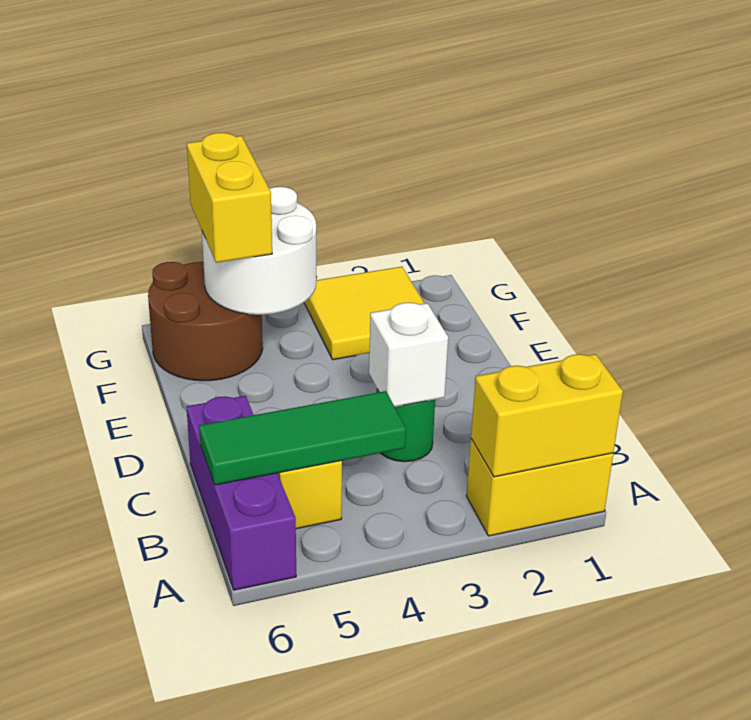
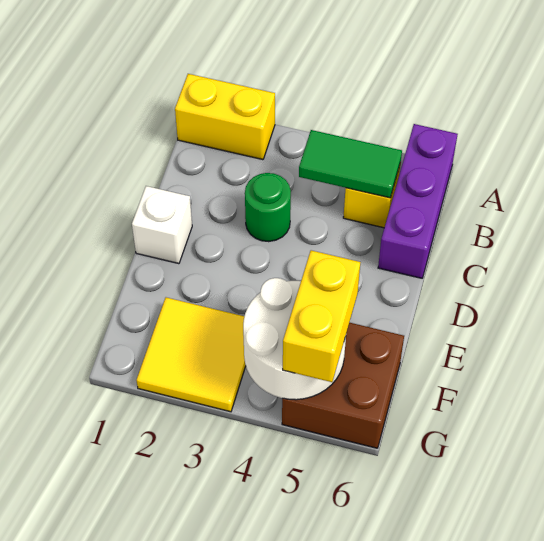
yellow 1x2 brick [471,354,623,477] -> none
green 1x3 tile [199,391,406,485] -> green 1x2 tile [299,130,402,198]
white 1x1 brick [369,303,448,407] -> white 1x1 brick moved to [132,186,192,264]
brown 2x2 round brick [148,262,263,381] -> brown 2x2 brick [282,322,404,448]

